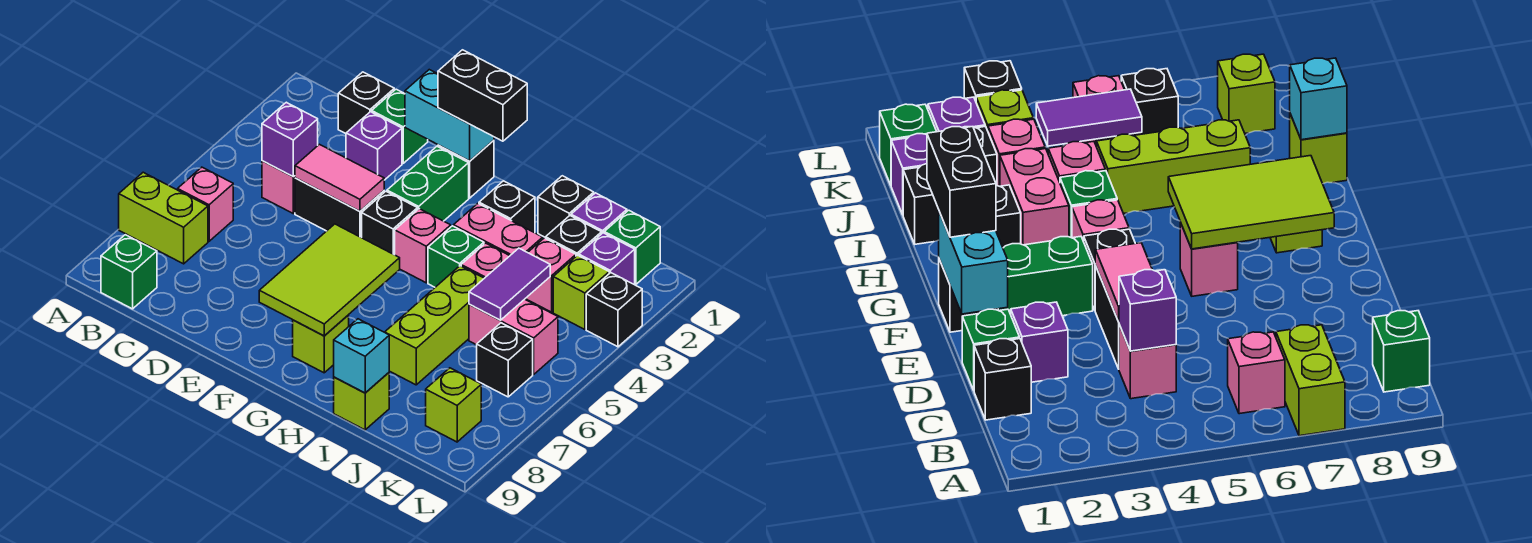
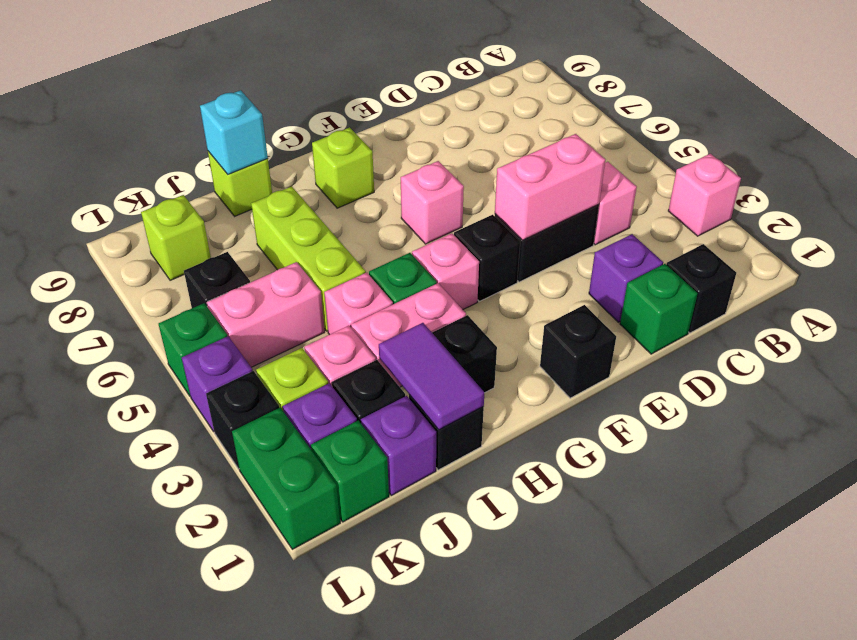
lime 1x2 brick [119,172,208,264] -> none
pink 1x1 brick [178,167,233,241] -> pink 1x1 brick moved to [668,154,741,236]
green 1x1 brick [101,235,157,309] -> green 1x1 brick moved to [159,303,227,396]
purple 1x1 brick [262,102,318,177] -> purple 1x1 brick moved to [182,336,253,431]
pink 1x2 tile [295,144,384,211] -> pink 1x2 brick [495,134,605,240]
cyan 1x2 brick [405,70,494,161] -> none
black 1x2 brick [438,50,527,141] -> none
green 1x2 brick [387,146,469,221] -> green 1x2 brick moved to [232,408,340,549]
lime 2x3 tile [259,224,400,336] -> none
purple 1x2 tile [469,248,550,320] -> purple 1x2 tile moved to [379,323,484,430]

